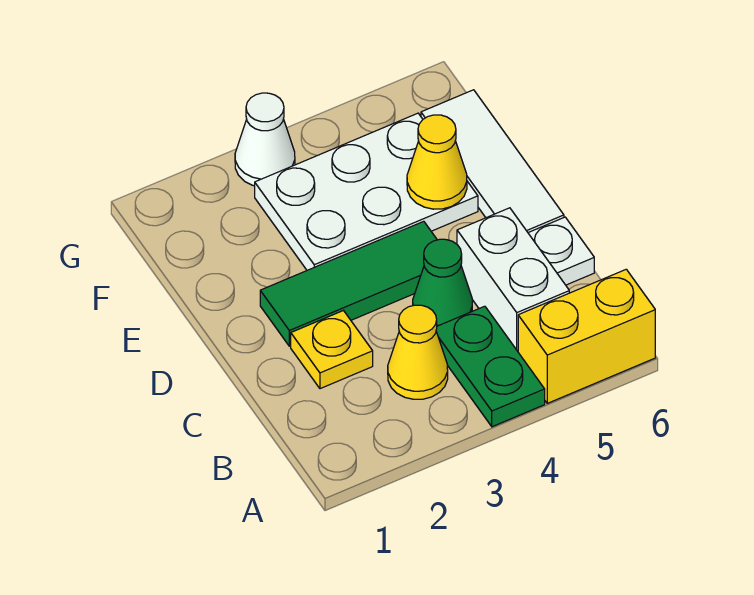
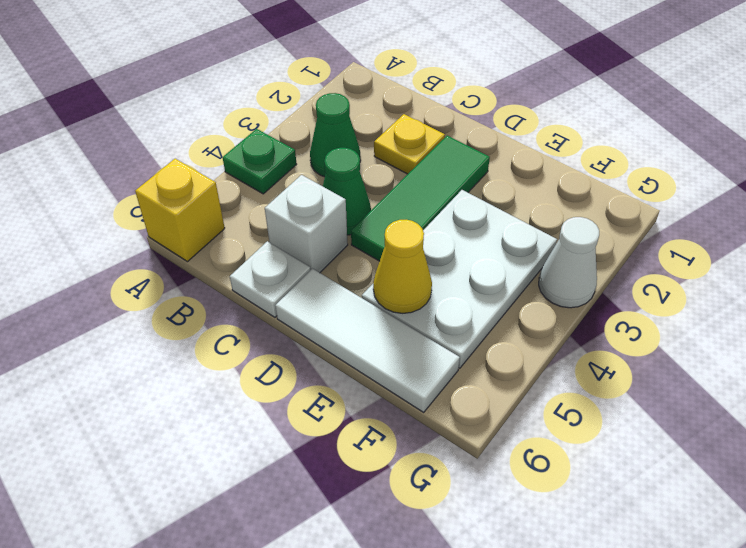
green 1x2 plate [436,306,545,427] -> green 1x1 plate [223,129,297,194]
yellow 1x2 brick [518,269,655,403] -> yellow 1x1 brick [135,159,225,262]
yellow 1x1 cone [388,305,448,399] -> green 1x1 cone [310,93,361,177]
white 1x2 brick [457,208,569,351] -> white 1x1 brick [265,175,348,273]

